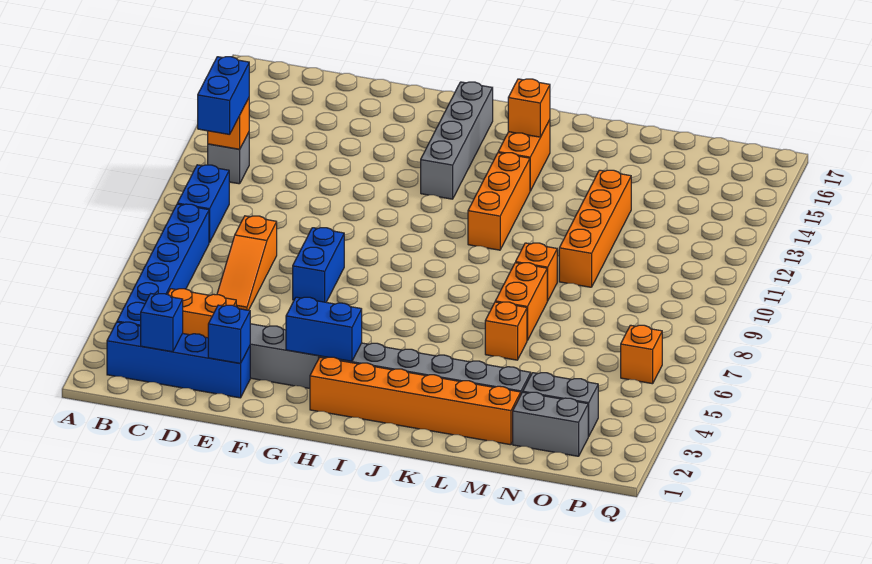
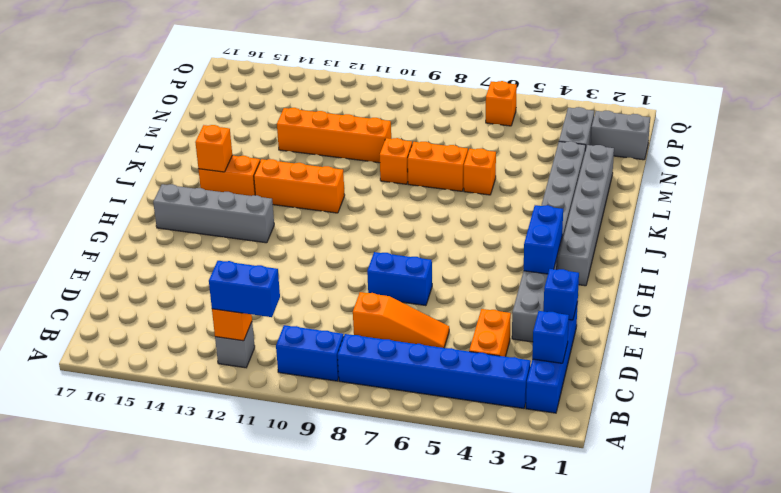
orange 1x6 brick [310,357,521,445] -> grey 1x6 brick [558,145,614,286]
grey 1x2 brick [513,392,589,456] -> grey 1x2 brick turned to [591,111,650,160]

